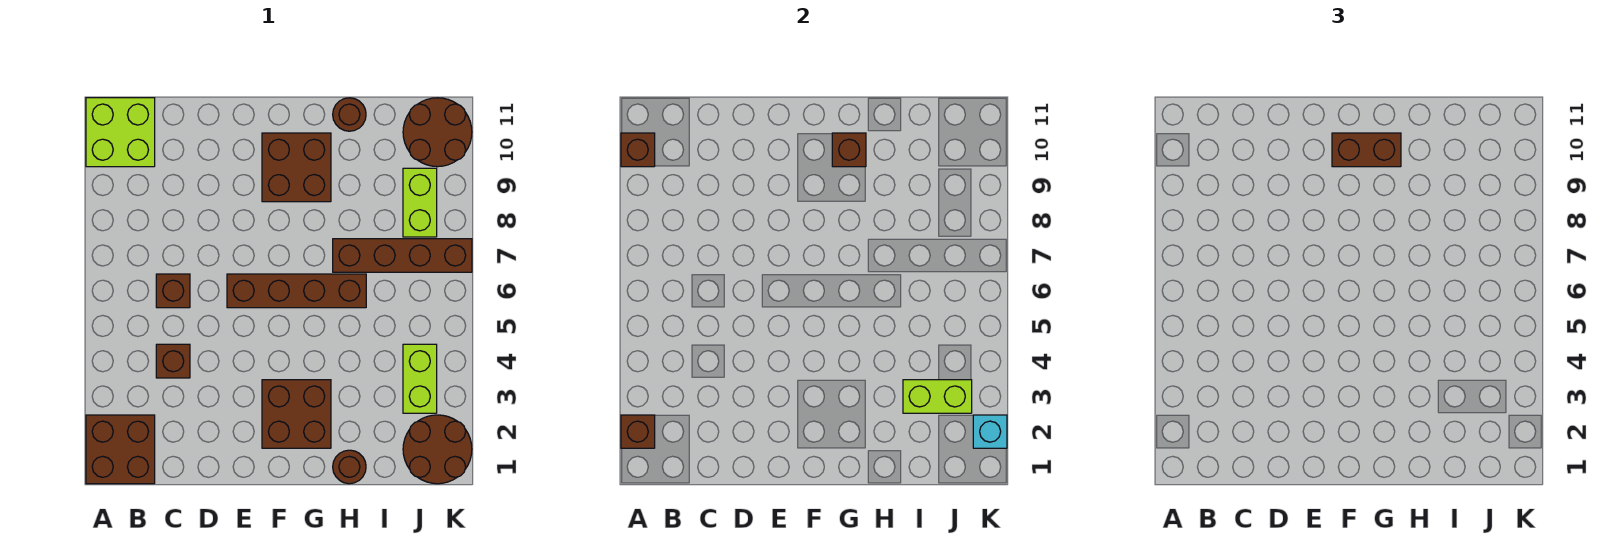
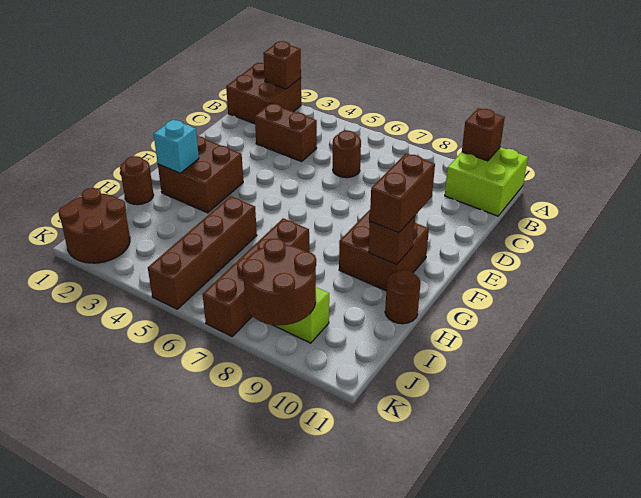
brown 1x1 brick [156,344,190,378] -> brown 1x2 brick [255,103,317,162]
brown 1x1 brick [156,274,190,308] -> brown 1x1 round brick [333,131,361,178]
brown 1x4 brick [227,274,366,308] -> brown 1x4 brick moved to [148,196,257,309]
lime 1x2 brick [903,380,972,413] -> none
lime 1x2 brick [403,344,437,413] -> none
brown 2x2 round brick [403,98,472,167] -> brown 2x2 round brick moved to [242,238,316,325]
cyan 1x1 brick [973,415,1007,448] -> cyan 1x1 brick moved to [154,120,199,173]

